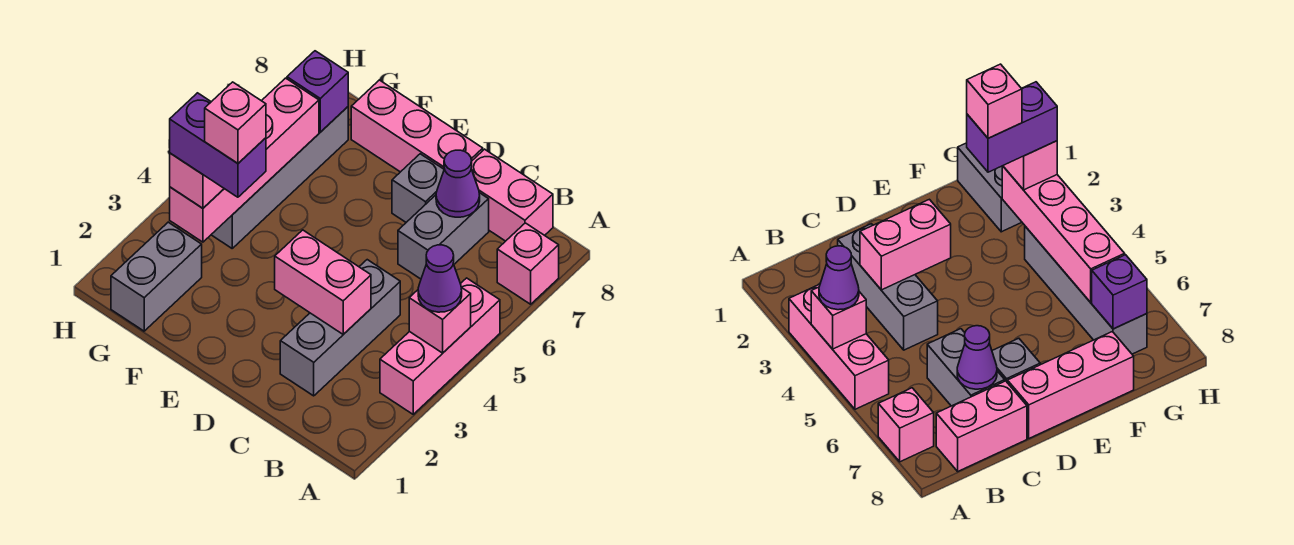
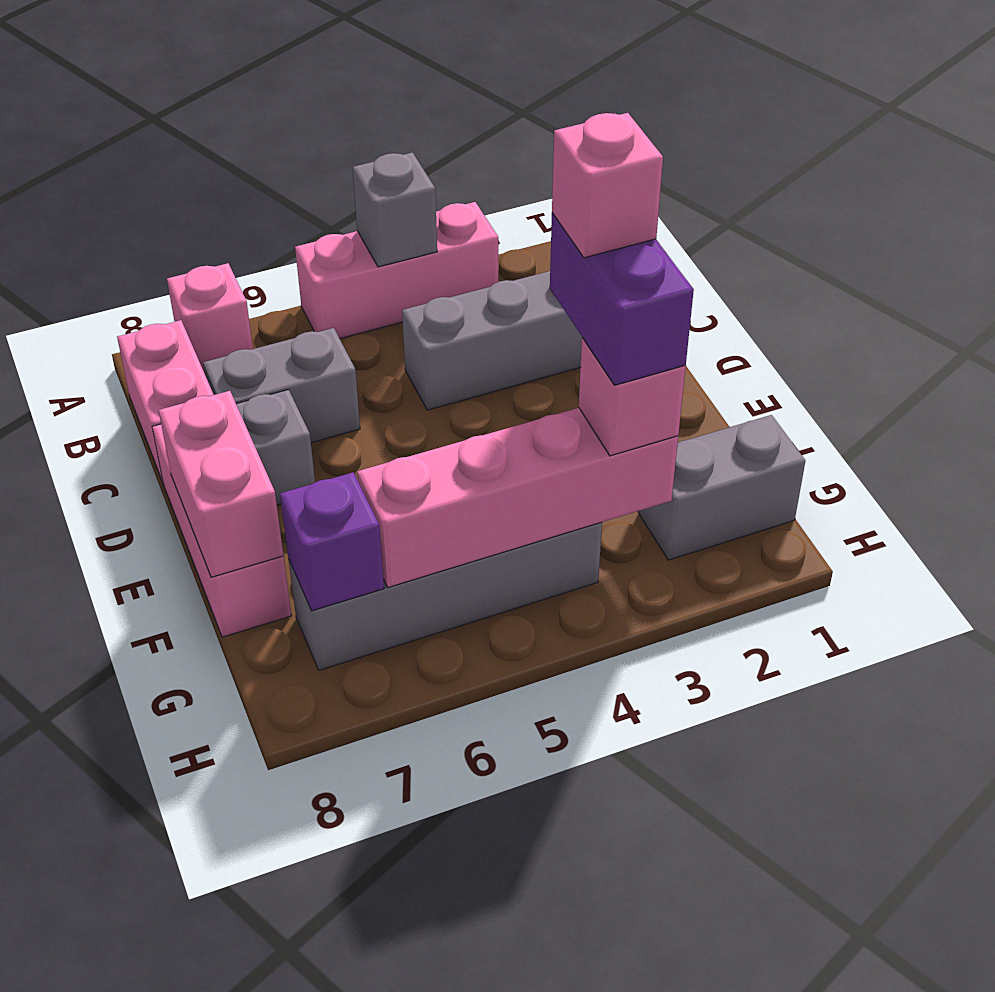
pink 1x1 brick [409,287,471,353] -> grey 1x1 brick [353,153,437,267]
purple 1x1 cone [418,245,462,312] -> none
pink 1x2 brick [275,230,371,334] -> pink 1x2 brick moved to [159,391,283,577]
purple 1x1 cone [436,150,480,217] -> none

